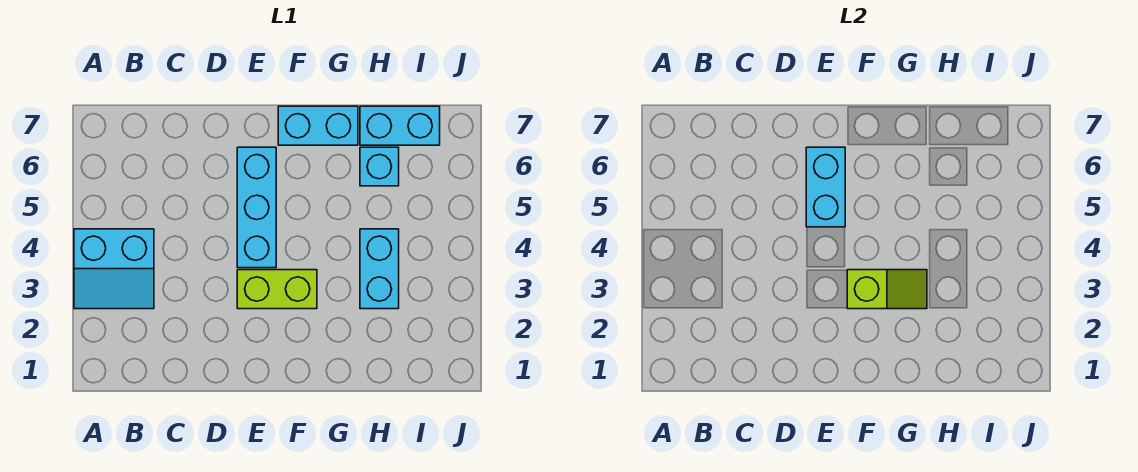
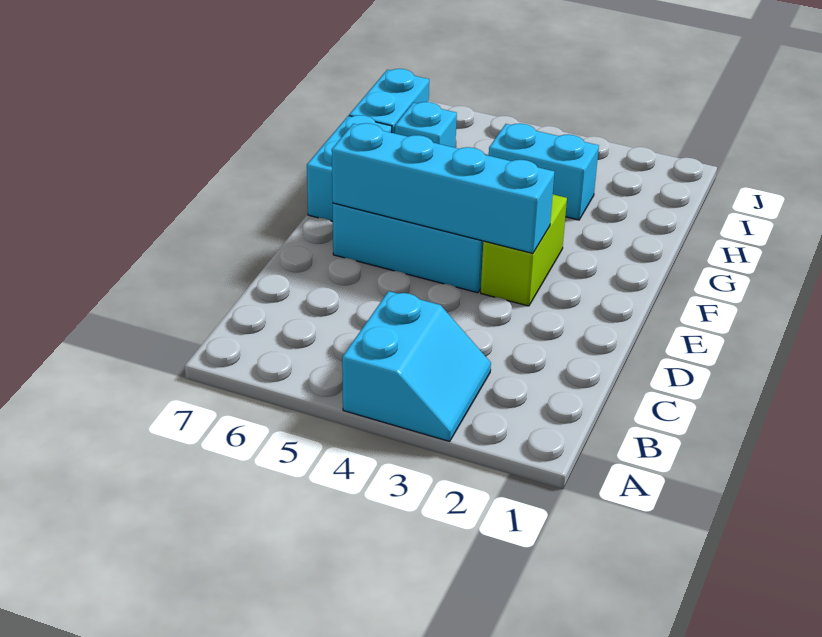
cyan 1x2 brick [806,147,845,227] -> cyan 1x4 brick [332,123,555,253]
lime 1x2 slope [847,270,927,309] -> none

